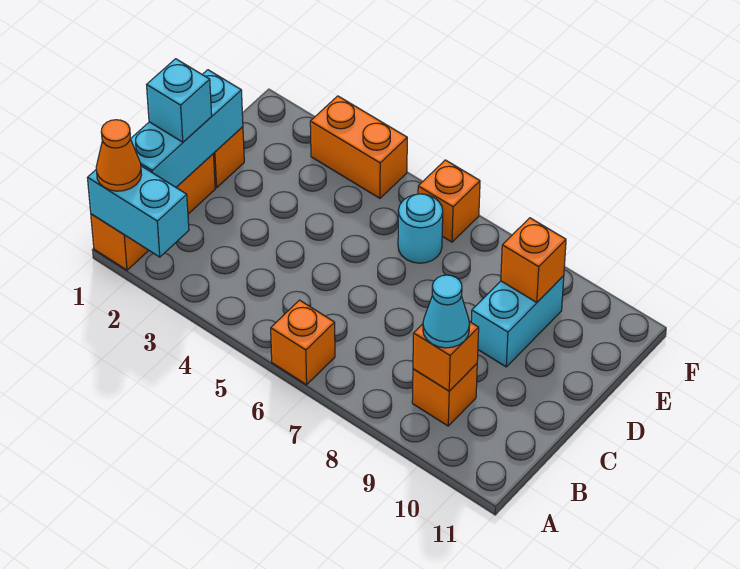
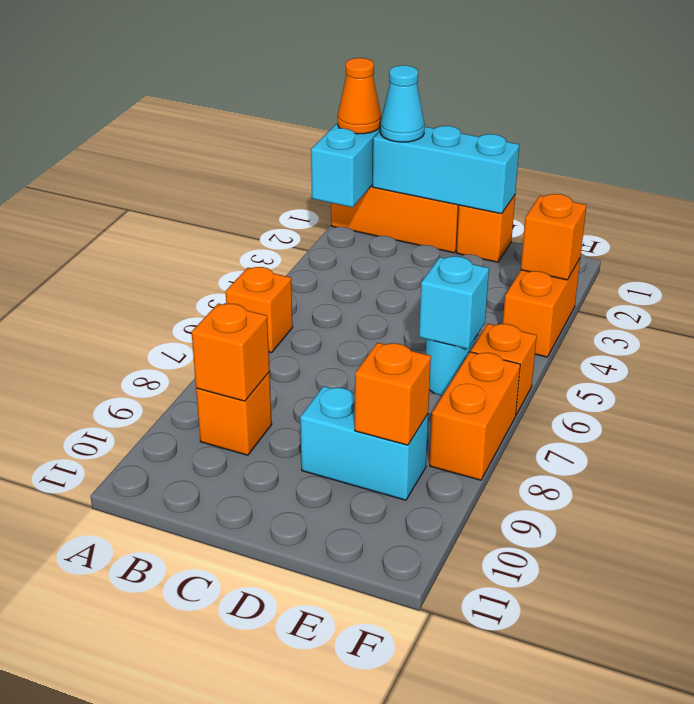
cyan 1x1 cone [423,275,470,348] -> cyan 1x1 cone moved to [380,65,425,142]
cyan 1x1 brick [147,59,212,142] -> cyan 1x1 brick moved to [419,256,489,349]
none -> orange 1x1 brick [521,194,587,280]
none -> orange 1x2 brick [430,352,520,480]

